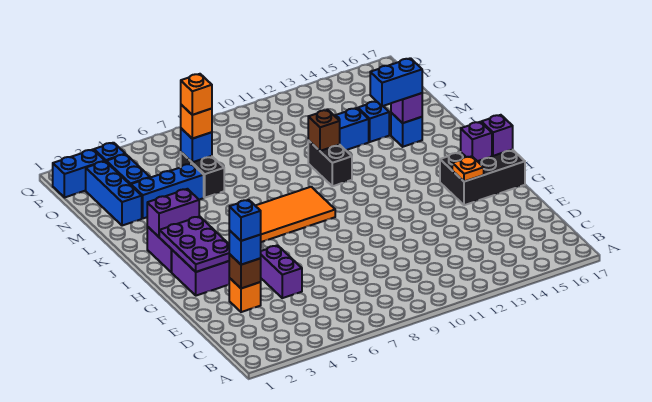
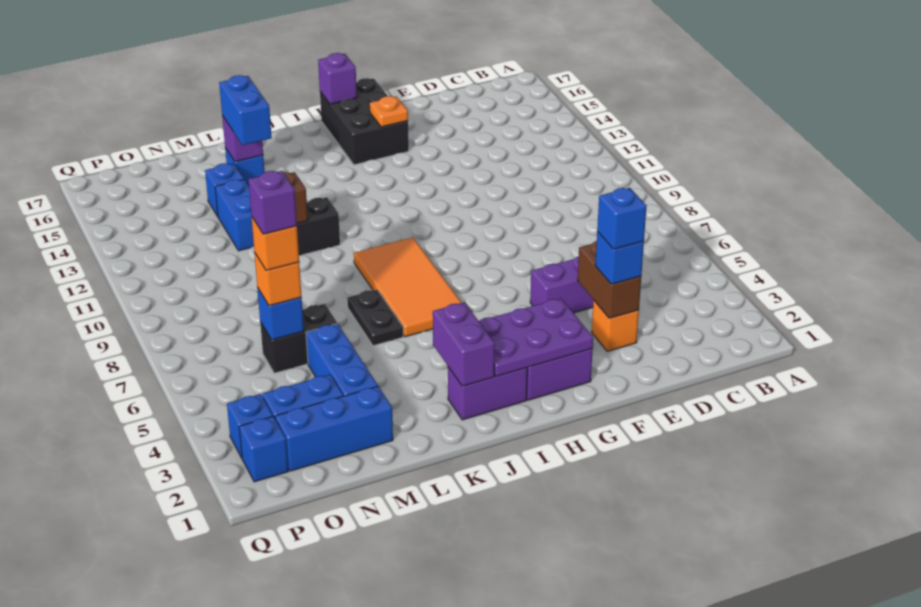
brown 1x1 brick [229,254,261,288] -> brown 1x2 brick [578,241,641,318]
purple 1x1 brick [461,122,492,161] -> purple 1x1 brick moved to [248,171,297,234]
none -> black 1x2 plate [347,290,403,346]
blue 1x2 brick [53,150,104,198] -> blue 1x1 brick [239,416,288,482]

